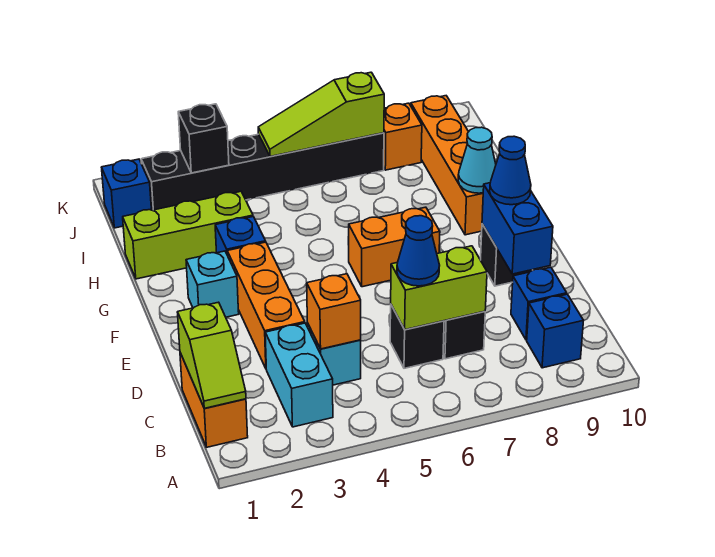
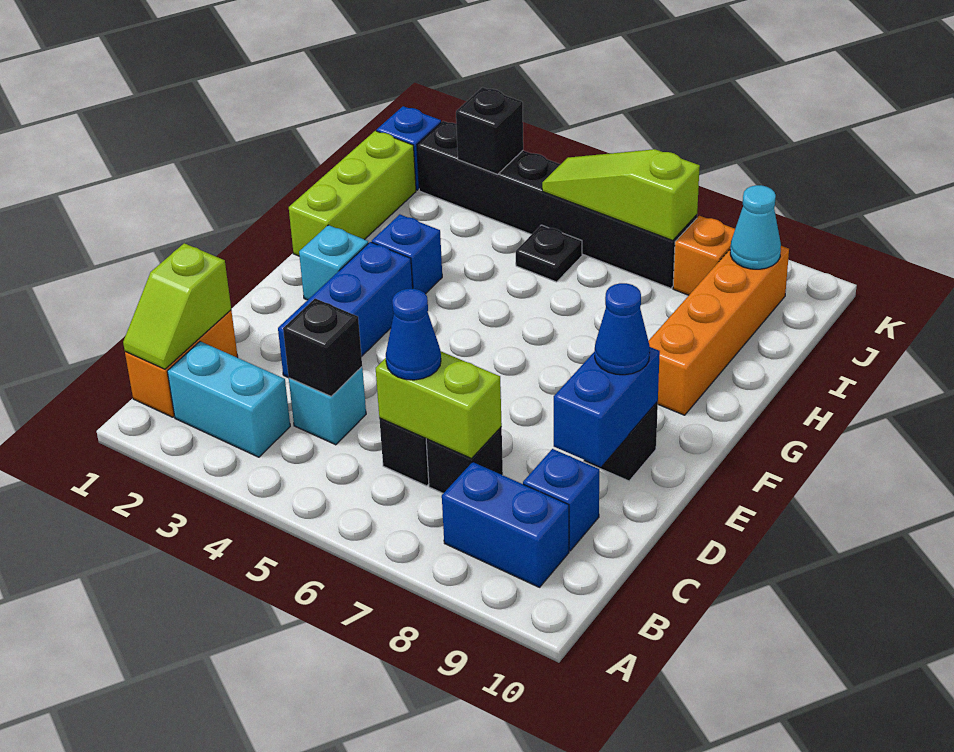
cyan 1x2 brick [265,323,333,427] -> cyan 1x2 brick turned to [167,341,290,457]
blue 1x1 brick [527,294,584,368] -> blue 1x2 brick [442,462,569,587]
orange 1x1 brick [307,274,361,349] -> black 1x1 brick [283,298,362,396]
orange 1x3 brick [227,242,305,368] -> blue 1x3 brick [278,242,413,378]
orange 1x2 brick [348,207,440,287] -> none
cyan 1x1 cone [458,127,496,193] -> cyan 1x1 cone moved to [730,185,781,269]
lime 1x3 brick [123,191,253,279] -> lime 1x3 brick turned to [289,131,416,256]
none -> black 1x1 plate [516,225,582,282]

